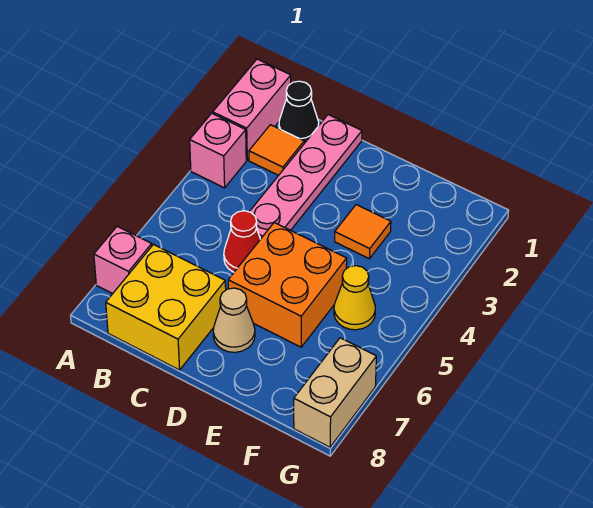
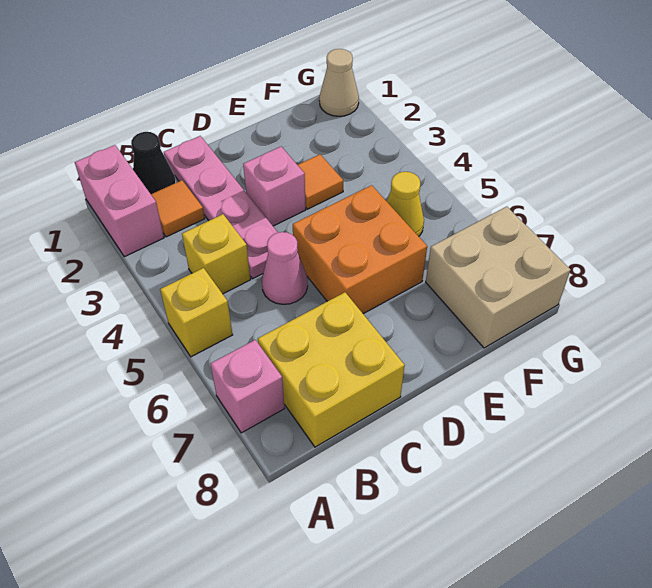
pink 1x1 brick [190,113,246,188] -> pink 1x1 brick moved to [243,147,306,226]
none -> yellow 1x1 brick [160,268,233,357]
none -> yellow 1x1 brick [182,214,250,294]
red 1x1 cone [224,211,260,272] -> pink 1x1 cone [262,232,308,304]
tan 1x1 cone [213,288,255,352] -> tan 1x1 cone moved to [319,49,359,116]
tan 1x2 brick [294,338,376,447] -> tan 2x2 brick [426,207,571,348]

